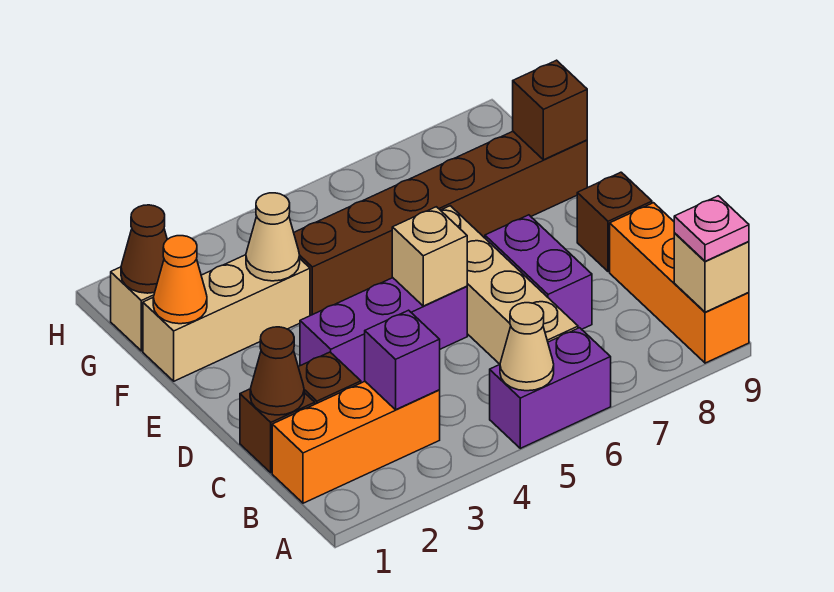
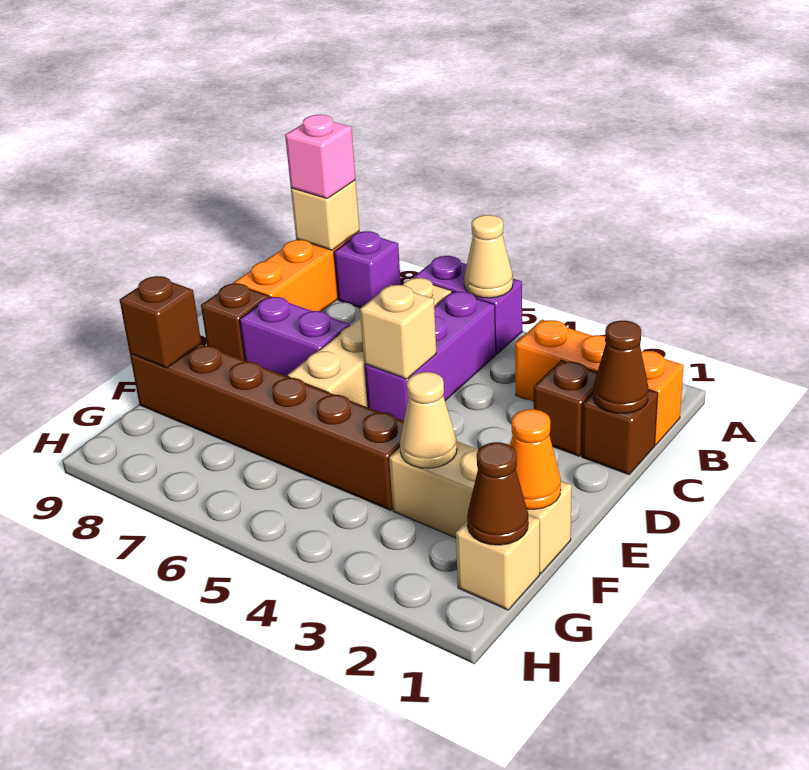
pink 1x1 plate [674,196,749,261] -> pink 1x1 brick [285,115,356,198]
purple 1x1 brick [365,310,440,410] -> purple 1x1 brick moved to [334,231,401,308]
purple 1x2 brick [485,215,592,329] -> purple 1x2 brick turned to [240,297,350,377]
purple 1x3 brick [300,278,467,383] -> purple 1x3 brick turned to [364,291,496,421]

